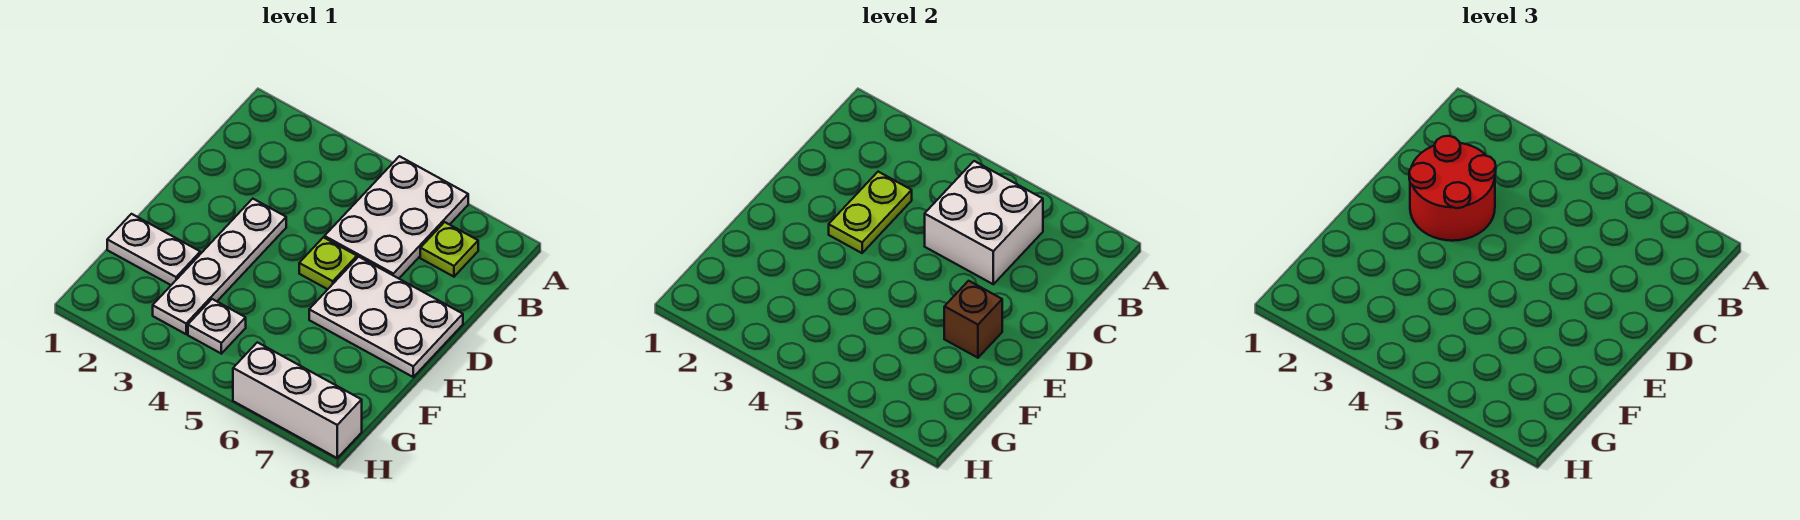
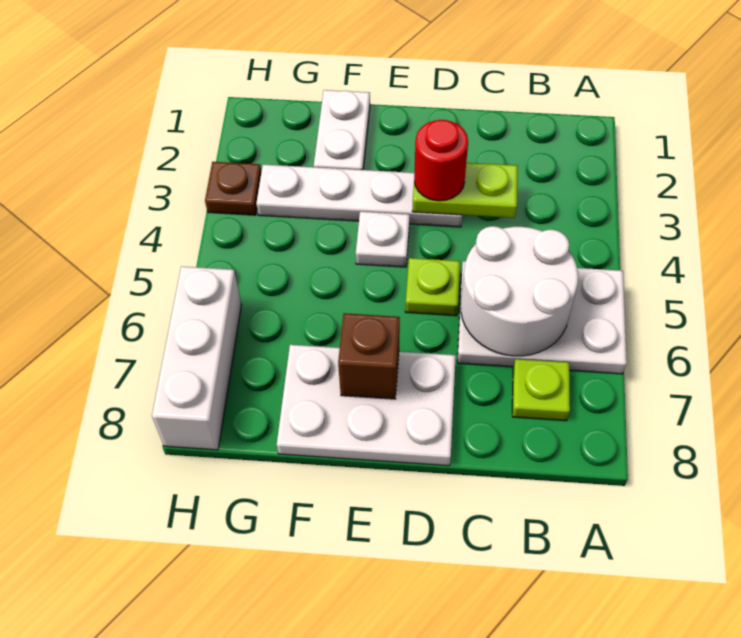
white 2x2 brick [925,161,1043,284] -> white 2x2 round brick [461,226,578,356]
red 2x2 round brick [1409,136,1496,241] -> red 1x1 round brick [414,120,468,201]
white 2x3 plate [309,257,463,377] -> white 2x3 plate turned to [277,345,456,466]
white 1x1 plate [188,299,246,354] -> white 1x1 plate moved to [356,212,410,267]
none -> brown 1x1 plate [205,162,261,215]

